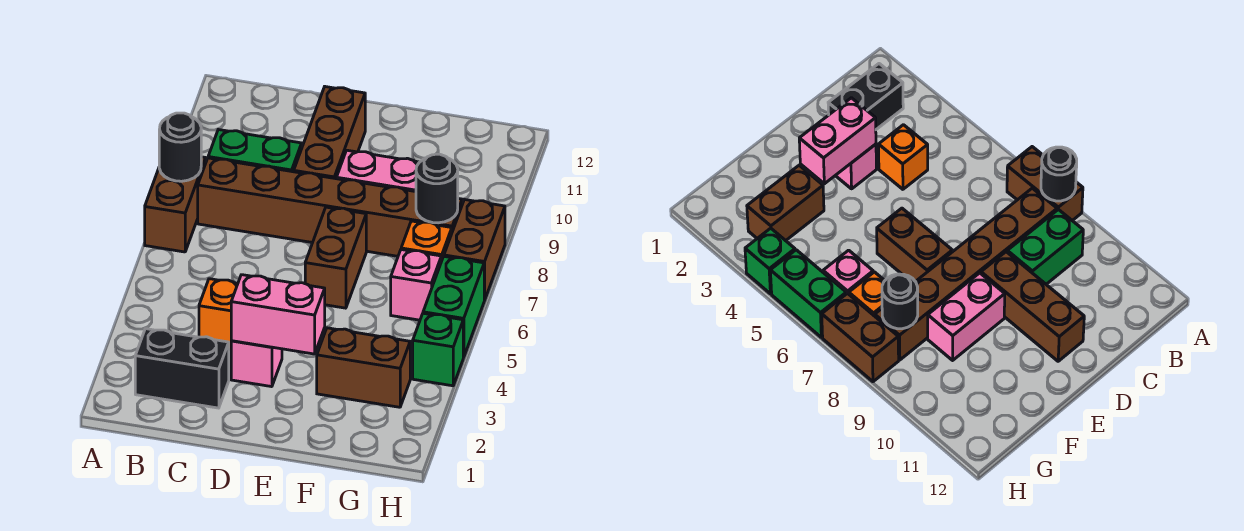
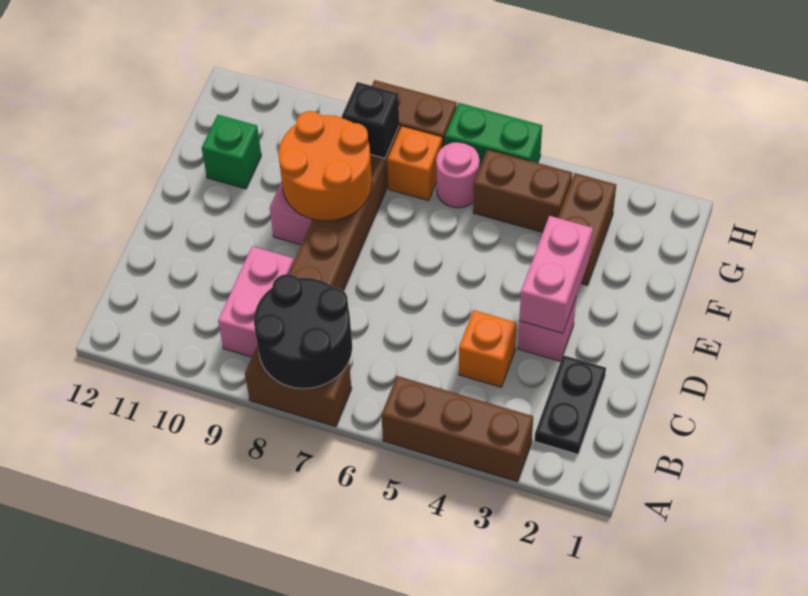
black 1x1 round brick [159,113,201,181] -> black 2x2 round brick [254,274,352,389]
black 1x2 brick [135,329,229,408] -> black 1x2 plate [535,355,606,454]
green 1x2 brick [208,130,302,172] -> pink 1x2 brick [218,246,294,357]
brown 1x3 brick [294,87,365,179] -> brown 1x3 brick moved to [381,376,533,482]
brown 1x2 brick [305,207,366,308] -> brown 1x2 brick moved to [473,149,572,232]
none -> orange 2x2 round brick [279,111,372,221]
pink 1x1 brick [391,250,441,320] -> pink 1x1 round brick [436,142,480,208]
black 1x1 round brick [416,154,458,223] -> black 1x1 brick [342,82,399,158]
green 1x1 brick [413,313,463,386] -> green 1x1 brick moved to [202,115,261,189]

